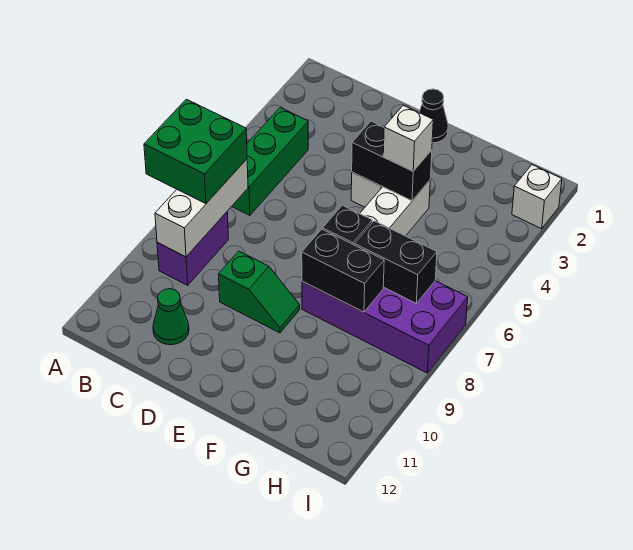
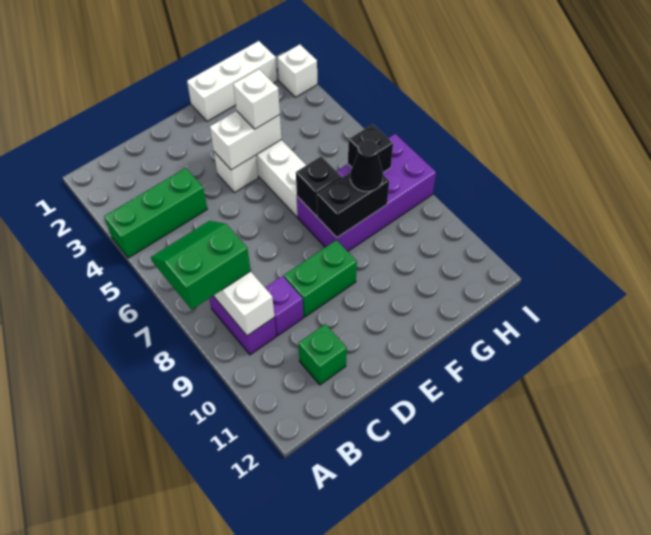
green 2x2 brick [144,99,247,204] -> green 2x2 slope [151,221,251,310]
green 1x3 brick [232,108,308,215] -> green 1x3 brick turned to [104,168,207,258]
none -> purple 1x1 brick [265,276,303,336]
green 1x1 cone [153,289,189,345] -> green 1x1 brick [299,324,347,385]
green 1x2 slope [218,251,300,333] -> green 1x2 brick [284,240,357,317]
black 1x1 cone [419,89,448,143] -> black 1x1 cone moved to [350,140,383,192]
black 1x2 brick [352,121,432,201] -> white 1x2 brick [210,111,281,170]
none -> white 1x3 brick [187,41,277,121]
black 1x2 brick [355,221,437,303] -> black 1x1 brick [348,124,393,172]

